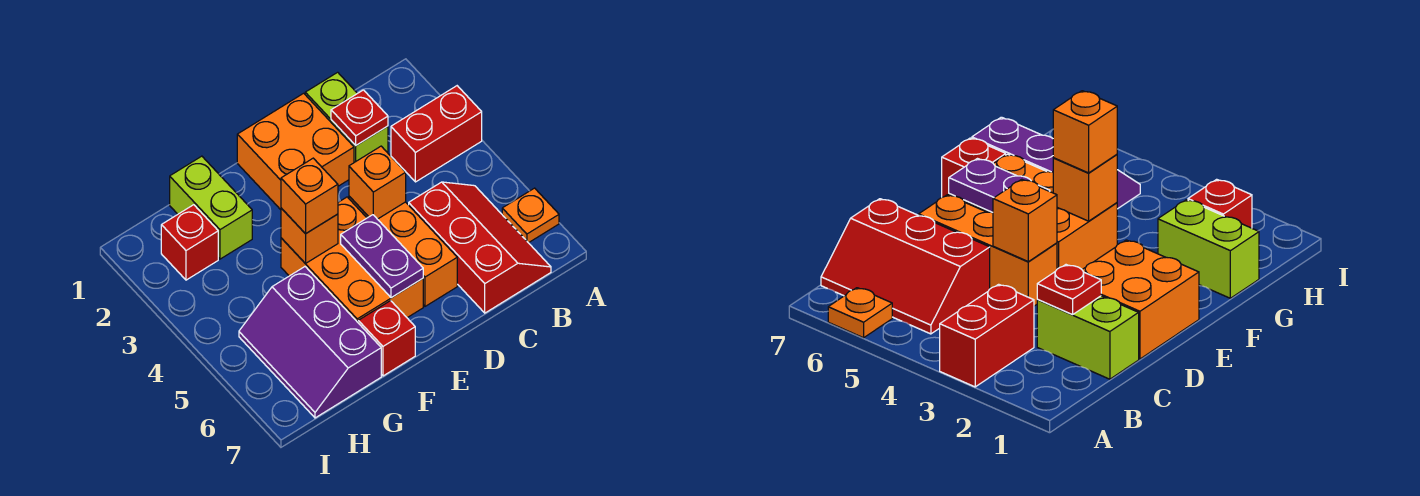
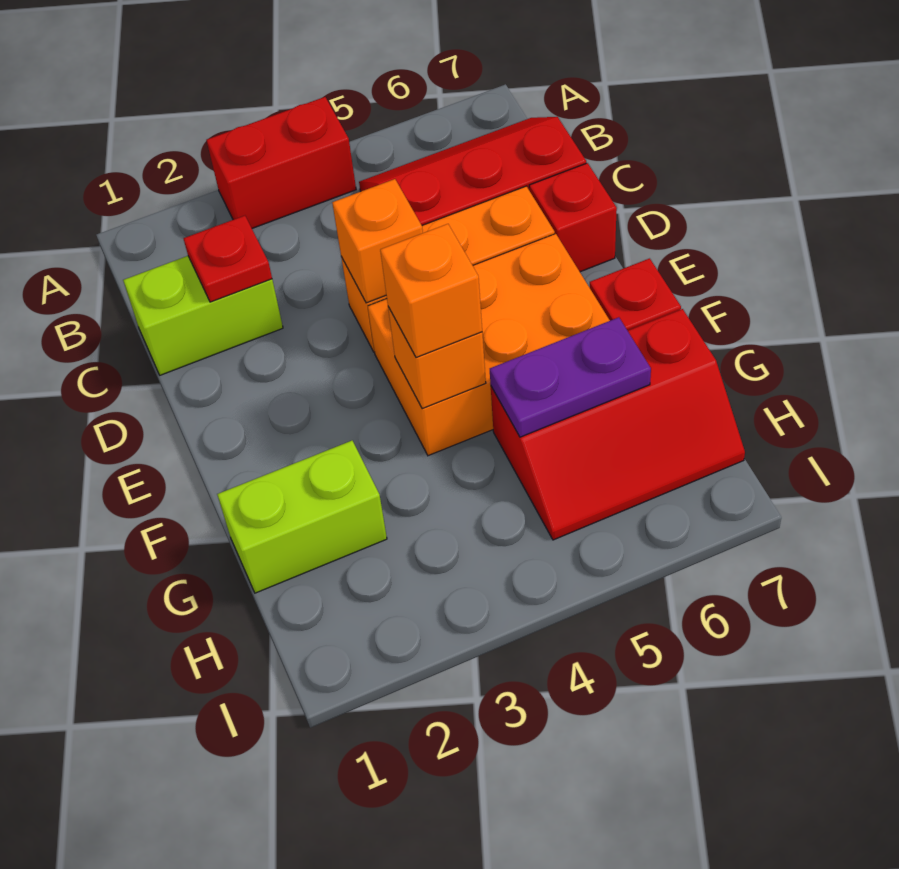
red 1x2 brick [391,86,482,182] -> red 1x2 brick turned to [207,97,356,228]
orange 1x1 plate [502,188,559,243] -> none
orange 2x2 brick [237,93,354,210] -> none
purple 1x2 plate [341,215,423,298] -> purple 1x2 plate moved to [490,317,651,437]
purple 2x3 slope [239,267,381,418] -> red 2x3 slope [491,309,745,540]
red 1x1 brick [161,205,218,280] -> red 1x1 brick moved to [529,163,617,272]

